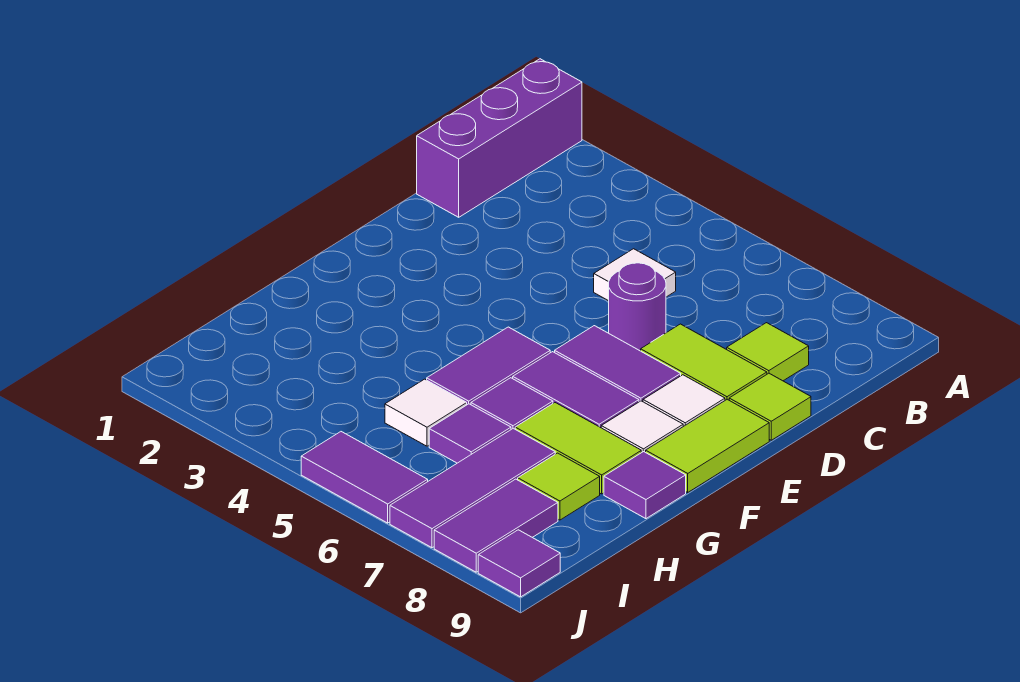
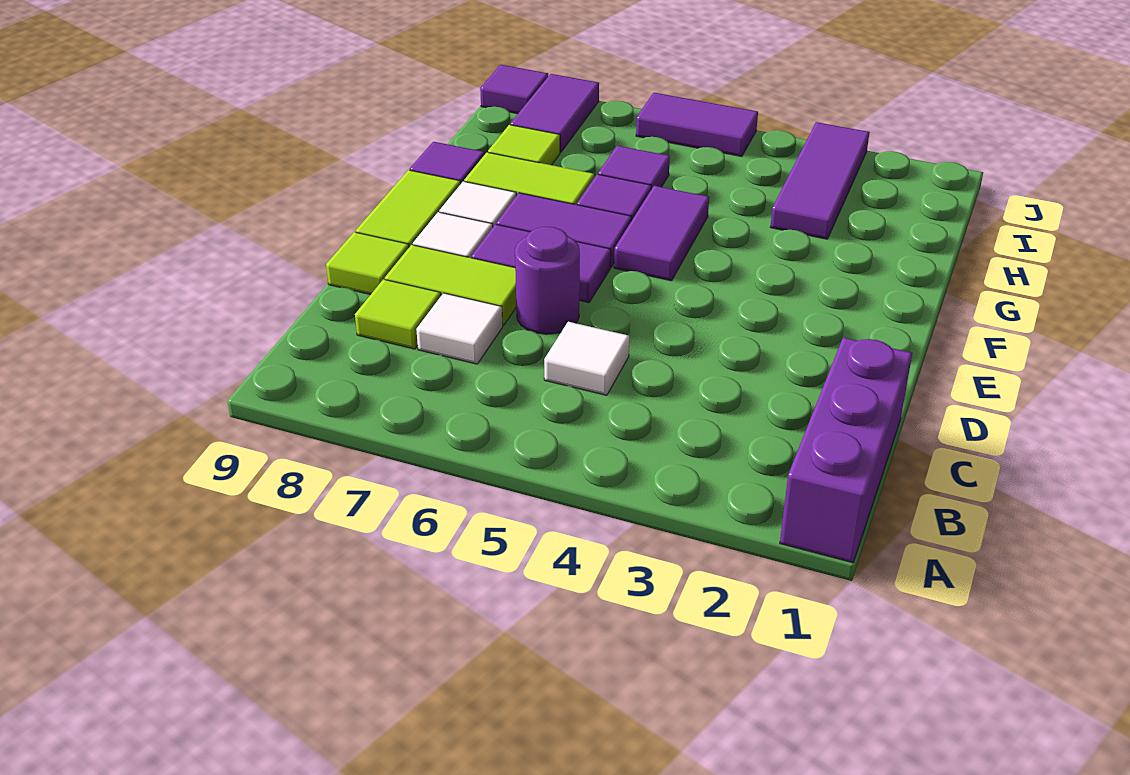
white 1x1 tile [385,379,467,446] -> white 1x1 tile moved to [416,293,503,364]
purple 1x3 tile [390,428,555,548] -> purple 1x3 tile moved to [770,122,869,239]

